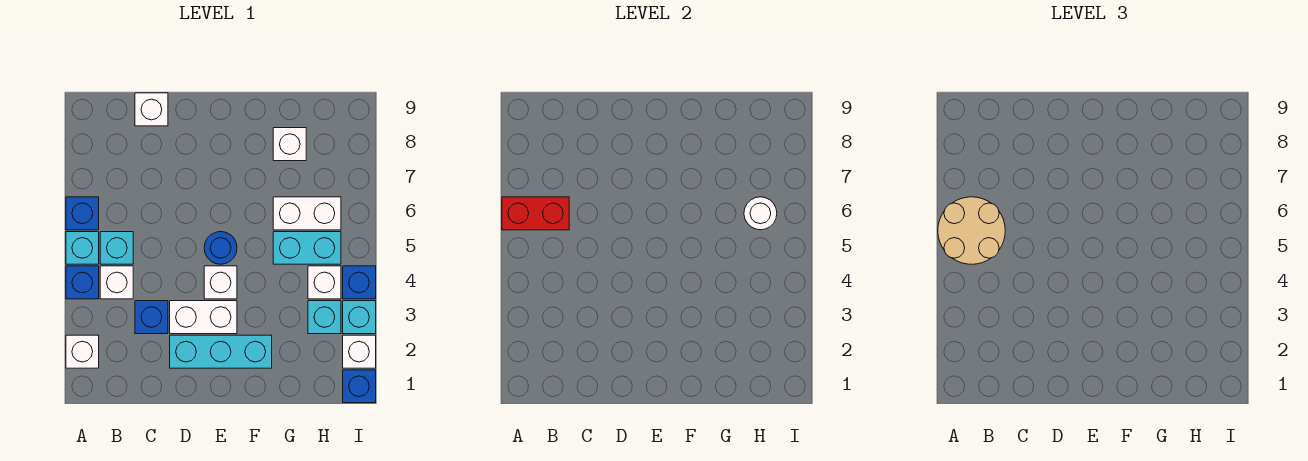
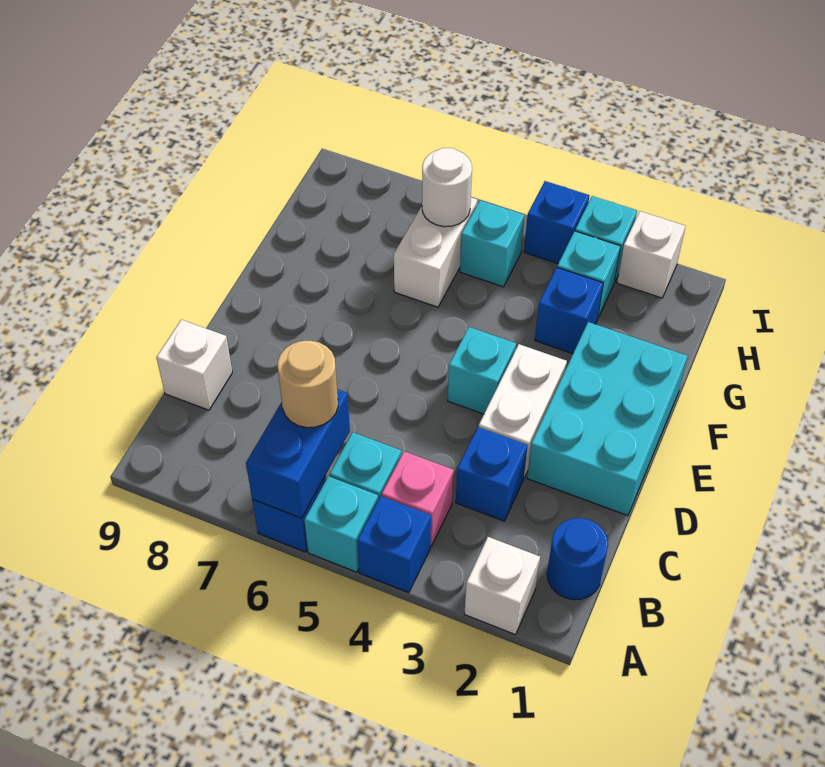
tan 2x2 round brick [938,197,1005,264] -> tan 1x1 round brick [278,341,338,428]
red 1x2 brick [502,197,569,230] -> blue 1x2 brick [246,389,350,518]
white 1x1 brick [100,266,133,299] -> pink 1x1 brick [382,451,454,546]
cyan 1x3 brick [170,335,272,368] -> cyan 2x3 brick [527,322,688,516]
white 1x1 brick [204,266,237,299] -> cyan 1x1 brick [448,327,516,414]
blue 1x1 round brick [204,232,237,264] -> blue 1x1 round brick moved to [547,518,608,600]
cyan 1x2 brick [273,232,341,264] -> cyan 1x1 brick [460,200,524,287]
white 1x1 brick [273,128,306,161] -> none
white 1x1 brick [308,266,341,299] -> none
blue 1x1 brick [343,370,376,403] -> blue 1x1 brick moved to [535,268,603,354]

